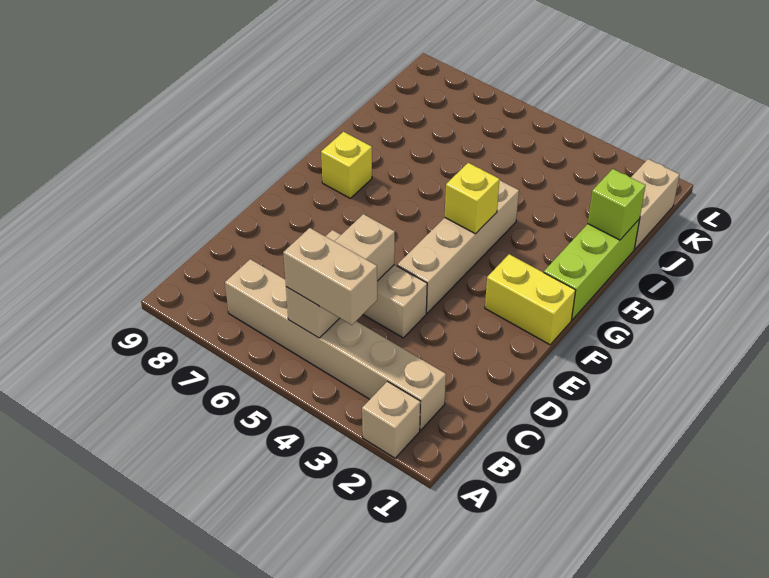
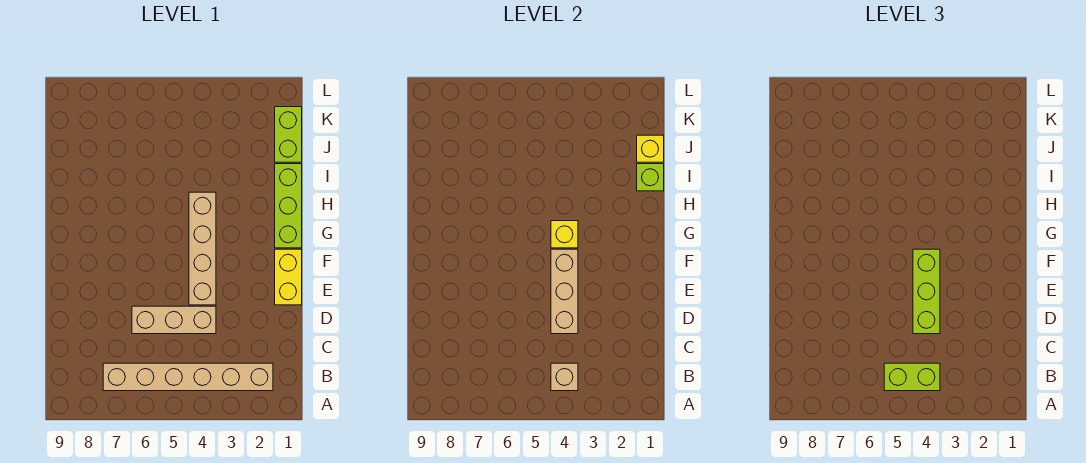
tan 1x1 brick [362,381,420,458] -> tan 1x1 brick moved to [551,363,578,391]
tan 1x2 brick [283,228,377,325] -> lime 1x2 brick [884,363,940,391]
tan 1x3 brick [286,214,395,338] -> tan 1x3 brick moved to [551,249,578,334]
none -> lime 1x3 brick [913,249,940,334]
yellow 1x2 brick [485,254,576,345] -> yellow 1x2 brick turned to [275,249,302,305]
yellow 1x1 brick [321,132,372,198] -> yellow 1x1 brick moved to [637,135,664,162]
tan 1x2 brick [631,159,679,249] -> lime 1x2 brick [275,107,302,162]

